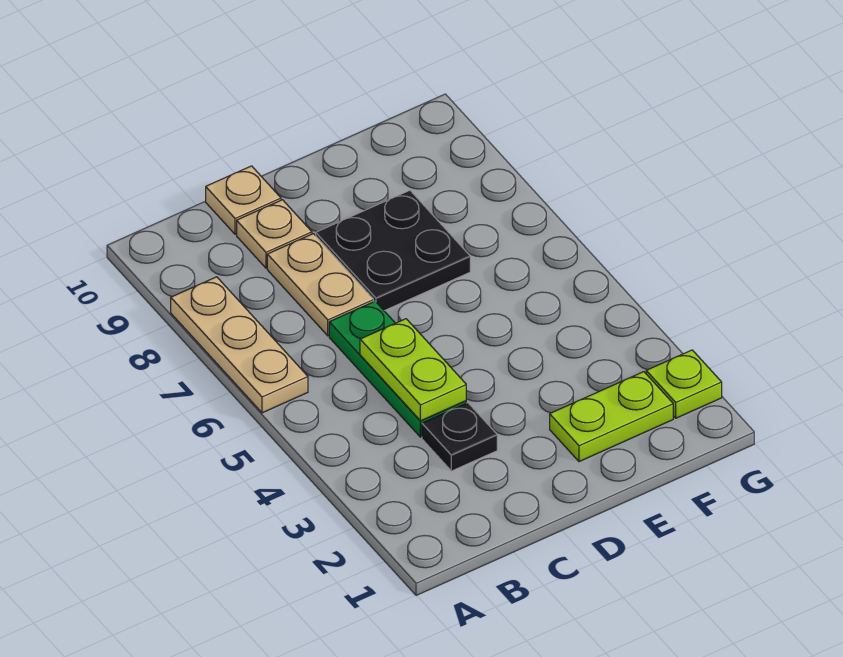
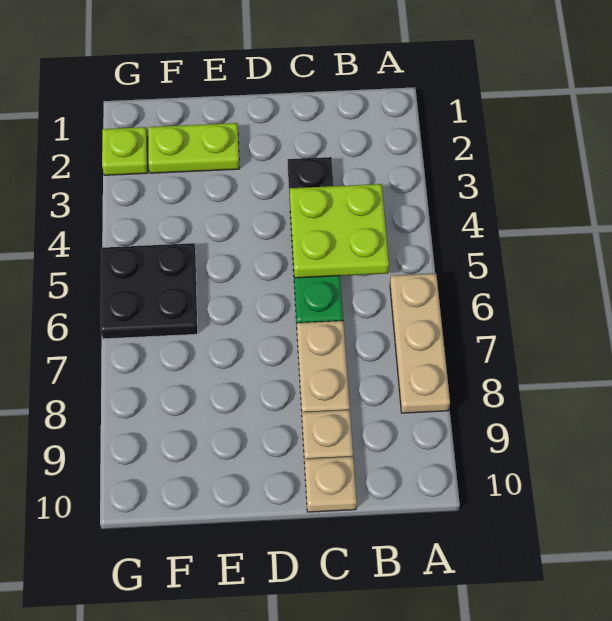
lime 1x2 plate [360,319,466,421] -> lime 2x2 plate [290,184,389,278]
black 2x2 plate [316,191,470,311] -> black 2x2 plate moved to [101,243,198,339]

